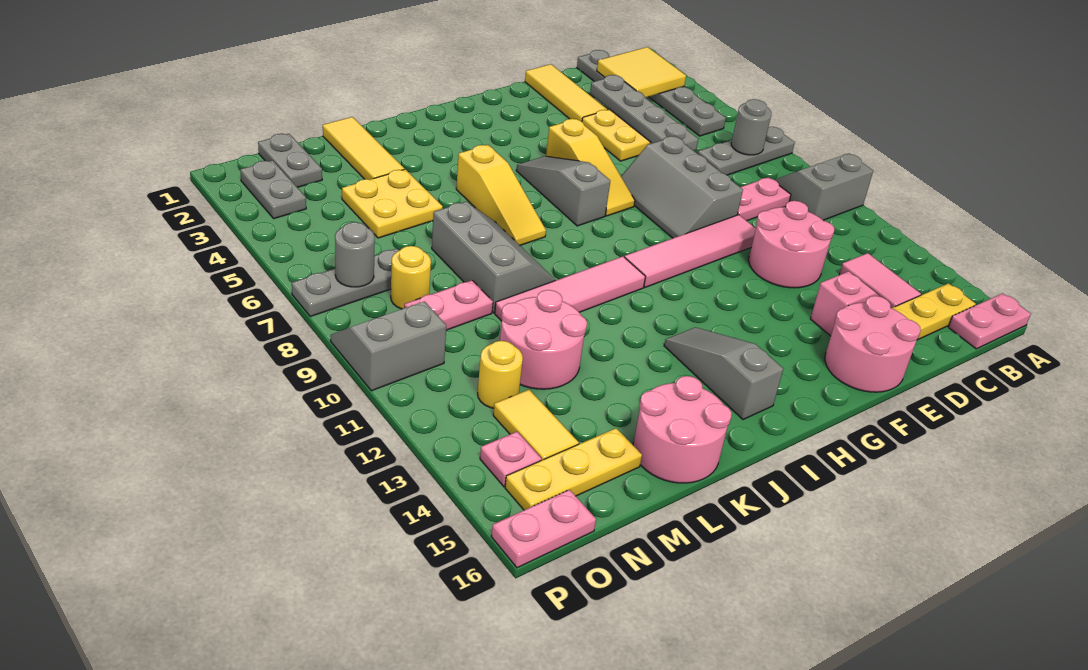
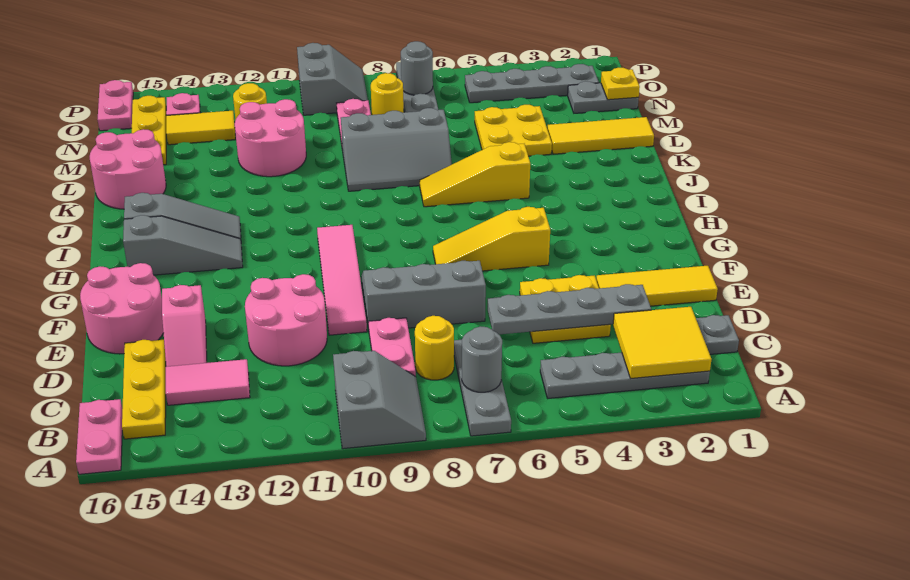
none -> yellow 1x1 round brick [415,316,454,380]
grey 1x3 slope [516,156,610,226] -> grey 1x3 slope moved to [123,215,243,275]
pink 1x4 tile [495,256,645,321] -> none
none -> yellow 1x1 plate [601,68,640,100]
grey 1x2 plate [240,160,306,219] -> grey 1x4 plate [465,64,599,103]

